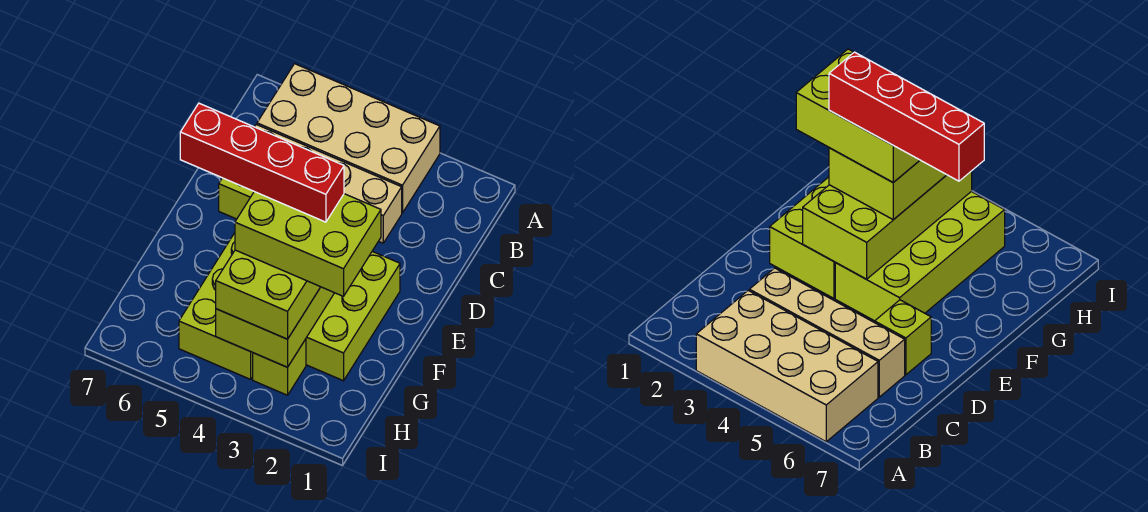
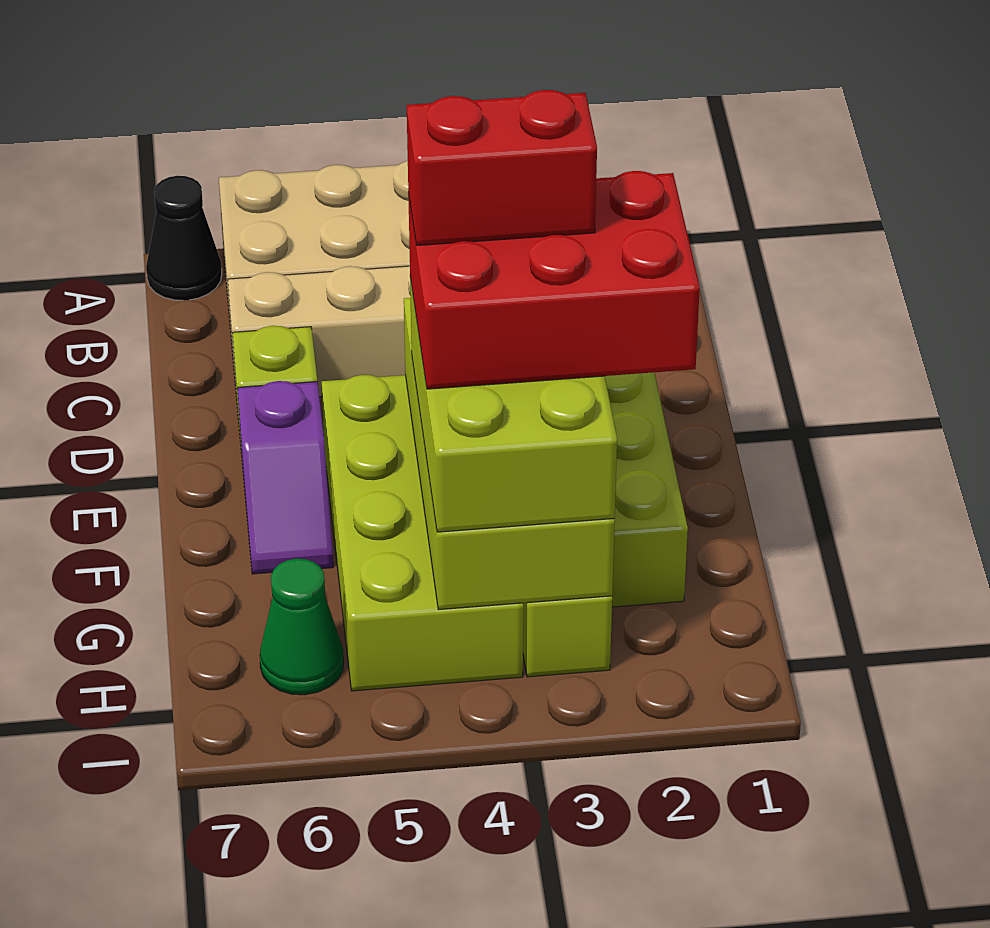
none -> black 1x1 cone [146,176,222,300]
none -> purple 1x2 slope [237,381,333,574]
lime 2x3 brick [235,192,381,296] -> red 2x3 brick [408,171,700,389]
red 1x4 brick [180,103,344,222] -> red 1x2 brick [407,90,597,246]
none -> green 1x1 cone [260,559,344,695]

